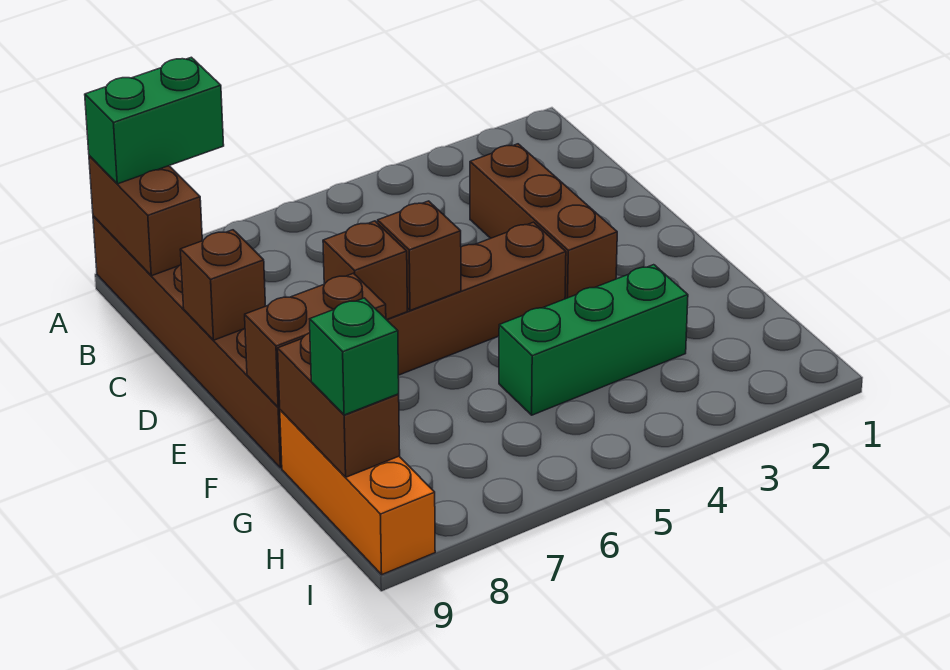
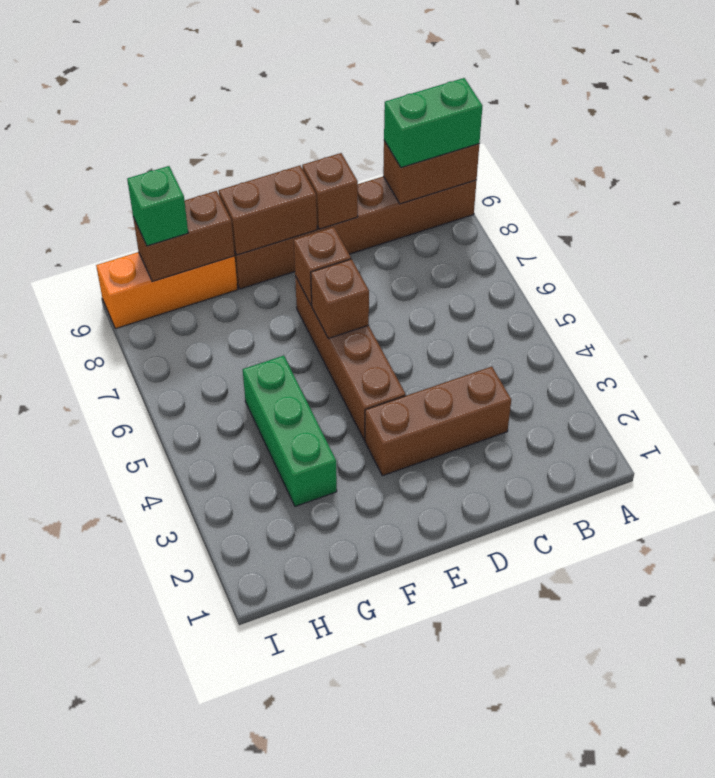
green 1x2 brick [85,57,224,184] -> green 1x2 brick turned to [384,78,482,167]
brown 1x2 brick [245,273,386,407] -> brown 1x2 brick turned to [219,166,317,255]

